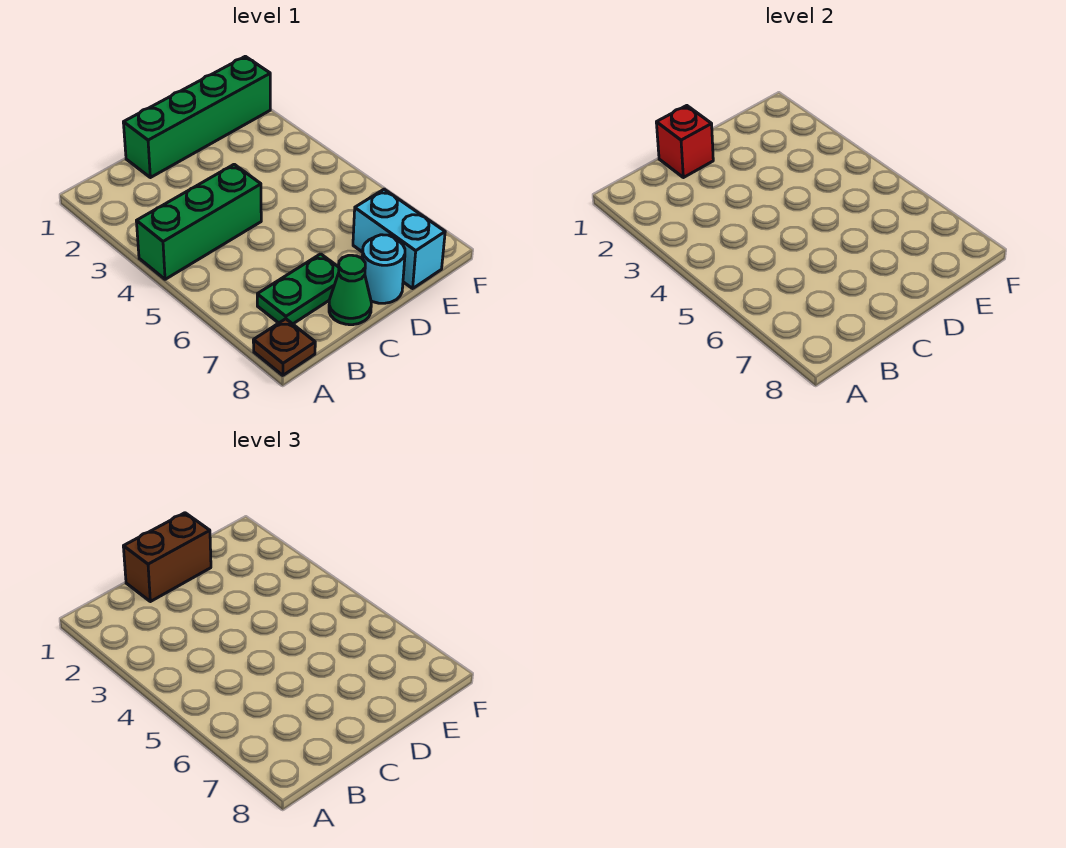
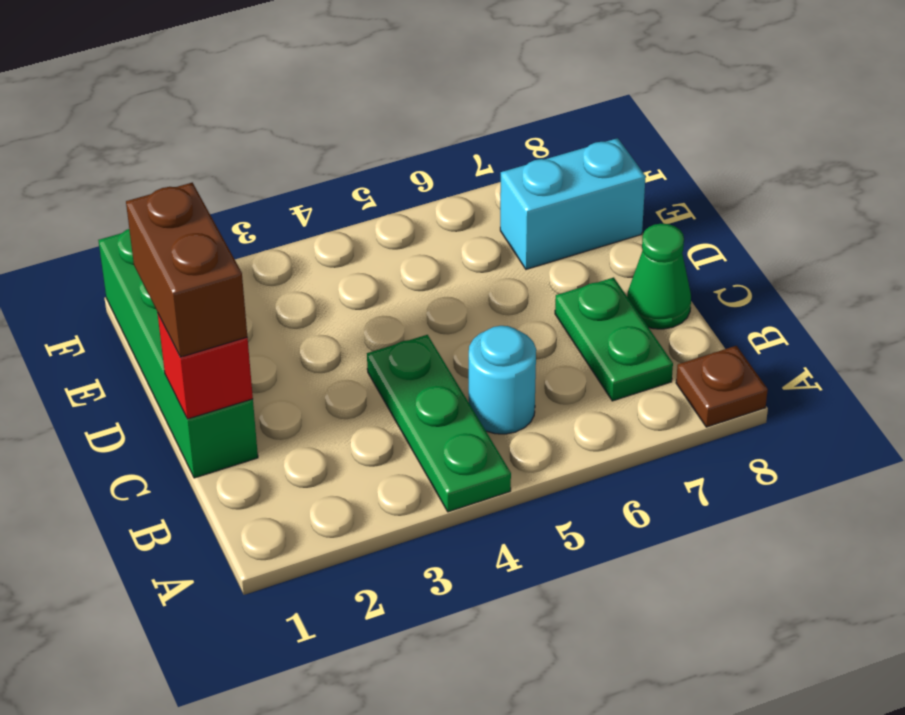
green 1x3 brick [136,164,261,279] -> green 1x3 plate [367,335,511,512]
cyan 1x1 round brick [362,235,405,303] -> cyan 1x1 round brick moved to [469,326,536,434]

